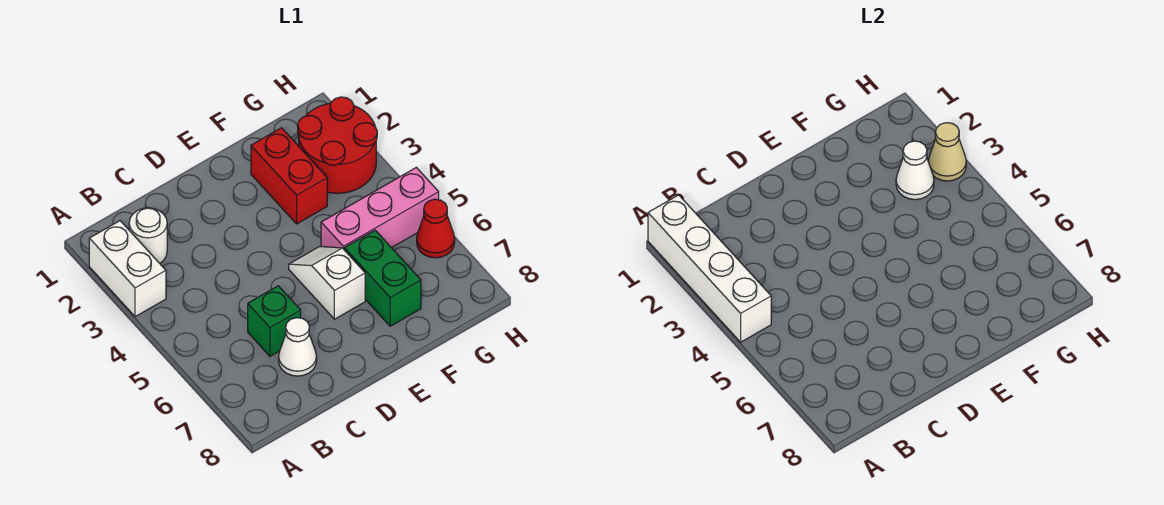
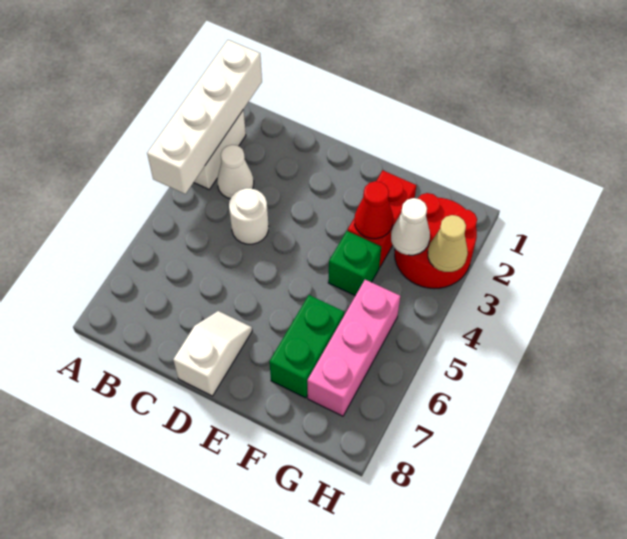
white 1x1 round brick [129,208,167,263] -> white 1x1 round brick moved to [229,188,269,244]
green 1x1 brick [248,286,301,356] -> green 1x1 brick moved to [328,231,381,296]
white 1x1 cone [279,318,317,376] -> white 1x1 cone moved to [217,145,254,199]
white 1x2 slope [289,247,365,319] -> white 1x2 slope moved to [173,311,252,396]
pink 1x3 brick [321,167,439,249] -> pink 1x3 brick turned to [307,280,400,416]
red 1x1 cone [417,199,455,258] -> red 1x1 cone moved to [355,181,393,239]

